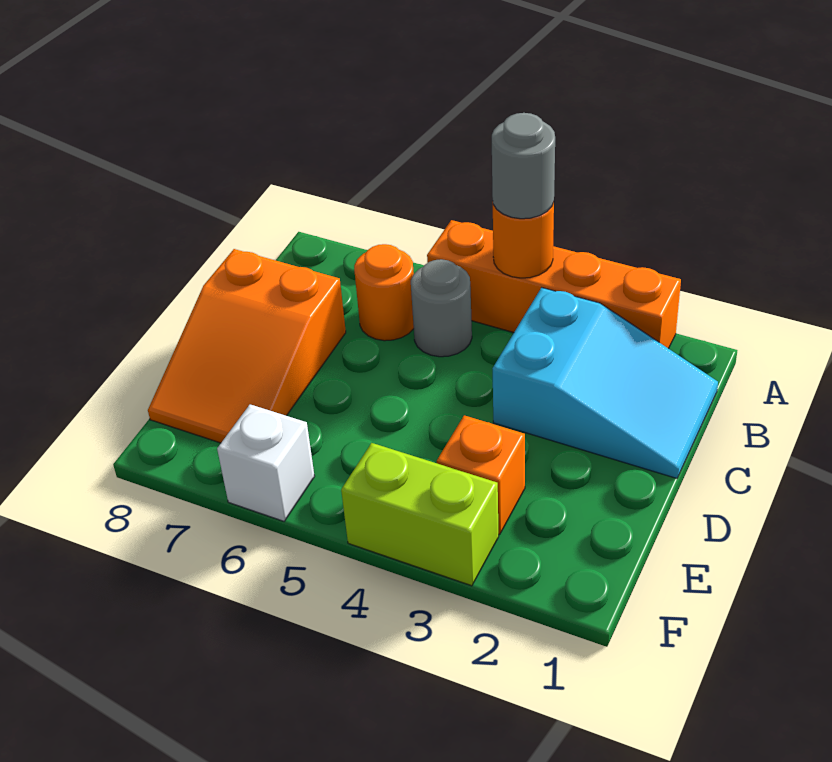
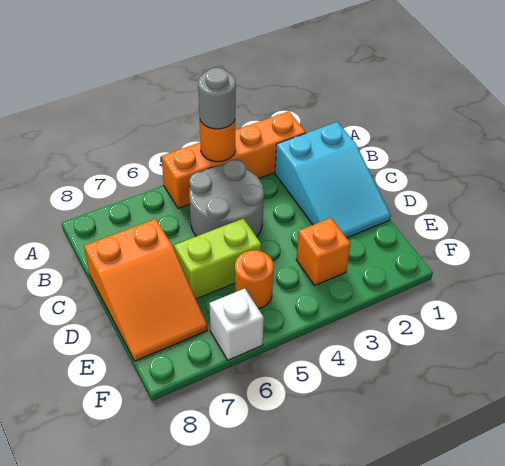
cyan 2x3 slope [492,288,718,478] -> cyan 2x3 slope turned to [275,122,391,238]
grey 1x1 round brick [411,259,472,357] -> grey 2x2 round brick [189,160,264,237]
orange 1x1 round brick [354,244,414,341] -> orange 1x1 round brick moved to [235,250,273,309]
lime 1x2 brick [341,443,499,586] -> lime 1x2 brick moved to [174,218,261,299]

